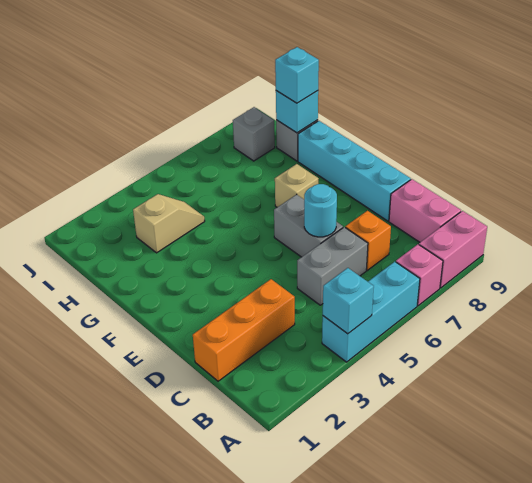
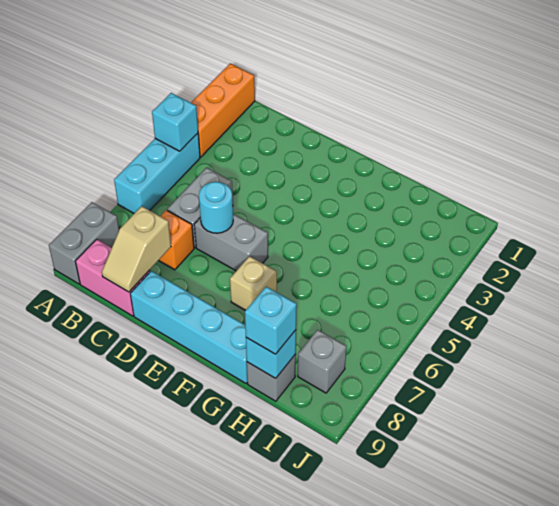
pink 1x1 brick [396,244,443,306] -> none
pink 1x2 brick [419,211,487,288] -> grey 1x2 brick [49,202,119,284]
orange 1x3 brick [193,279,295,381] -> orange 1x3 brick moved to [191,63,255,157]
tan 1x2 slope [133,194,205,253] -> tan 1x2 slope moved to [102,206,171,292]

